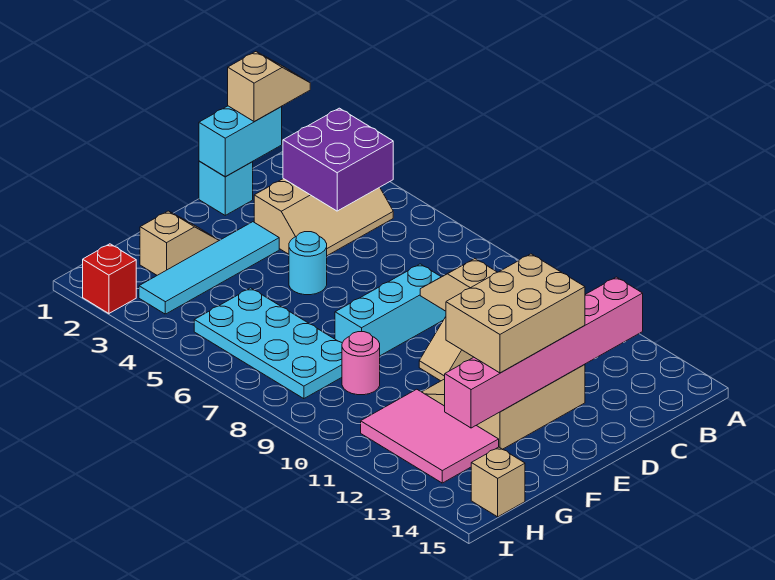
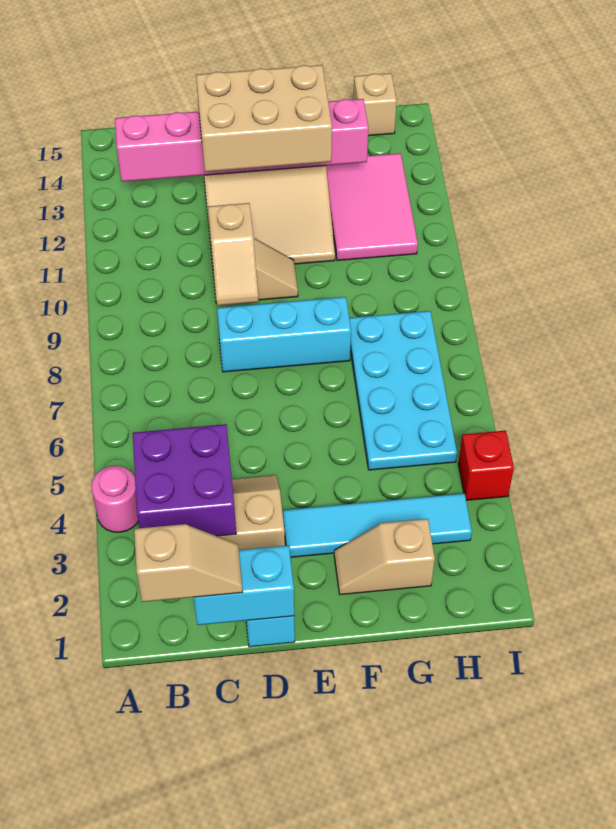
tan 1x2 slope [228,52,310,122] -> tan 1x2 slope turned to [134,524,243,602]
cyan 1x1 round brick [289,232,327,295] -> none
pink 1x1 round brick [342,332,380,395] -> pink 1x1 round brick moved to [91,466,138,532]
red 1x1 brick [83,244,136,313] -> red 1x1 brick moved to [458,431,514,500]

